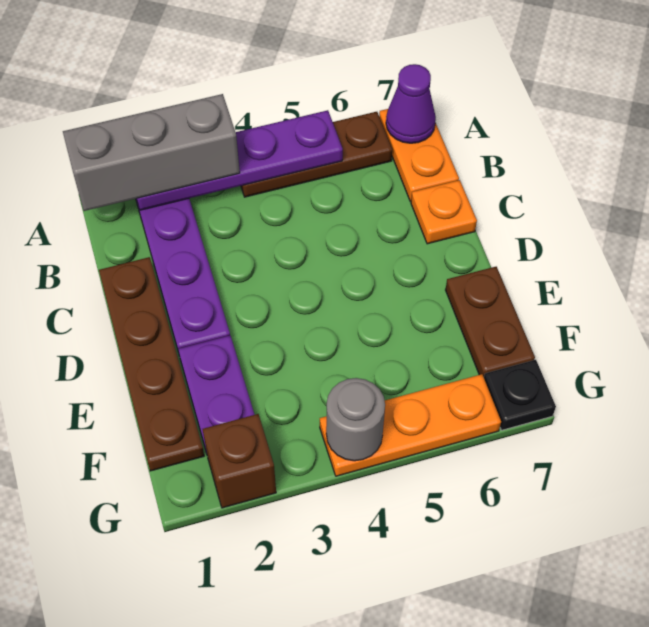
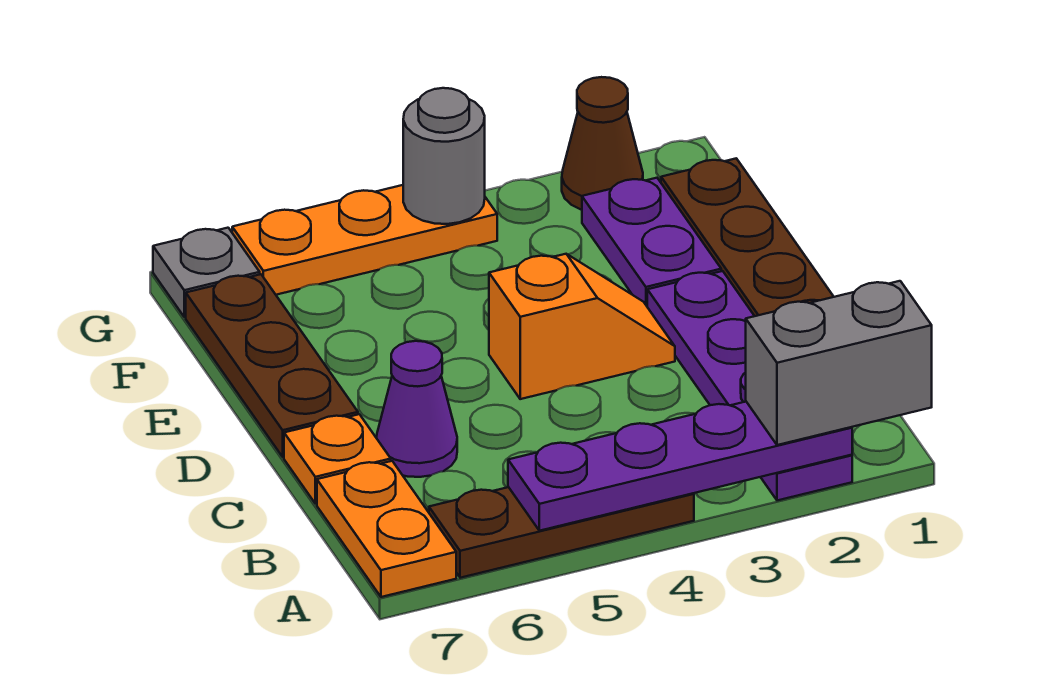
grey 1x3 brick [63,94,240,211] -> grey 1x2 brick [746,281,932,445]
purple 1x1 cone [386,64,436,143] -> purple 1x1 cone moved to [376,341,457,477]
none -> orange 1x2 slope [489,254,675,399]
brown 1x2 plate [446,267,535,377] -> brown 1x3 plate [186,274,358,457]
brown 1x1 brick [203,414,276,508] -> brown 1x1 cone [562,77,643,210]
black 1x1 plate [484,360,556,430] -> grey 1x1 plate [153,228,260,317]

